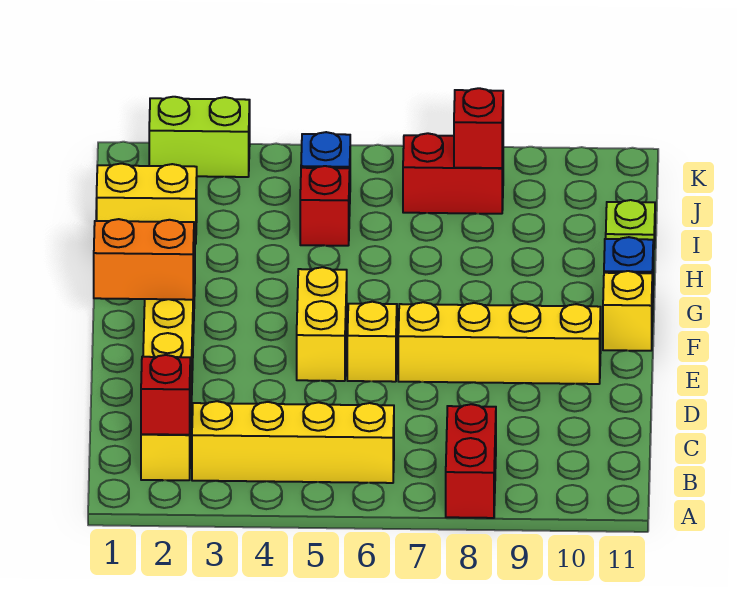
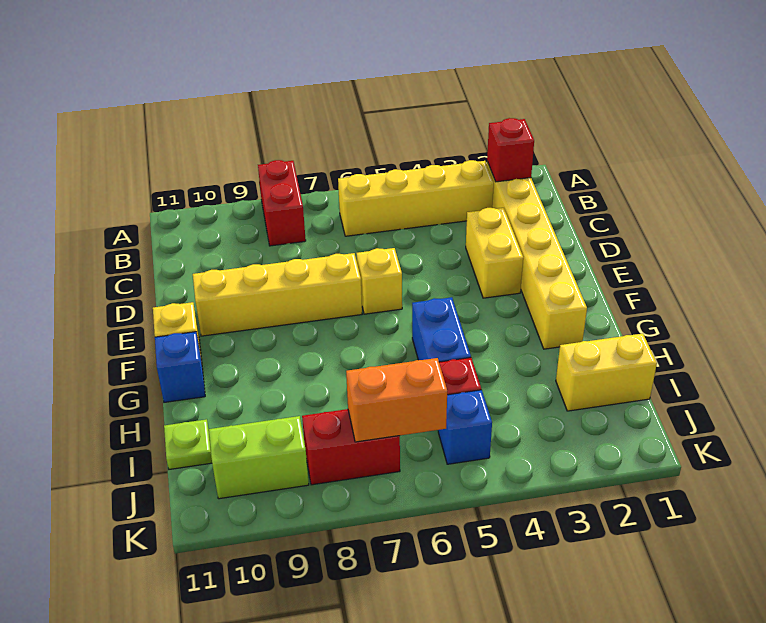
yellow 1x2 brick [297,267,347,381] -> yellow 1x2 brick moved to [466,208,523,298]
orange 1x2 brick [94,219,194,300] -> orange 1x2 brick moved to [346,358,447,442]
none -> blue 1x2 brick [412,297,471,362]
red 1x1 brick [454,88,503,168] -> none
lime 1x2 brick [149,97,250,177] -> lime 1x2 brick moved to [209,416,309,499]

